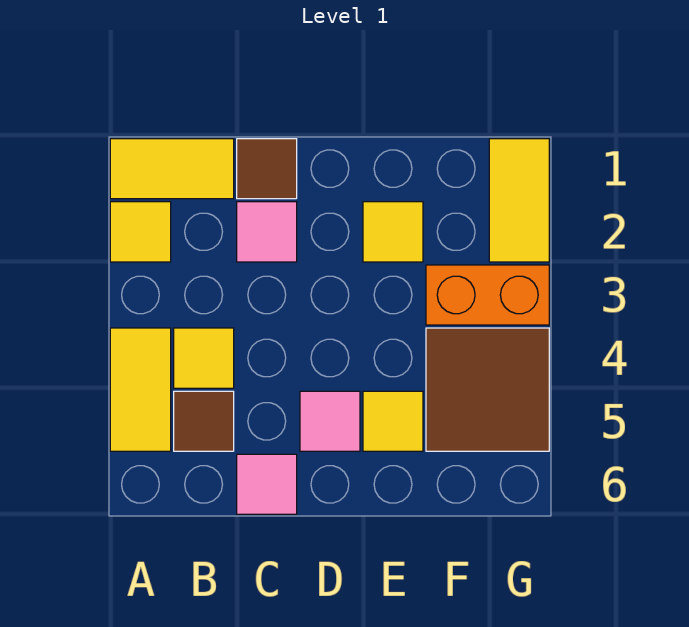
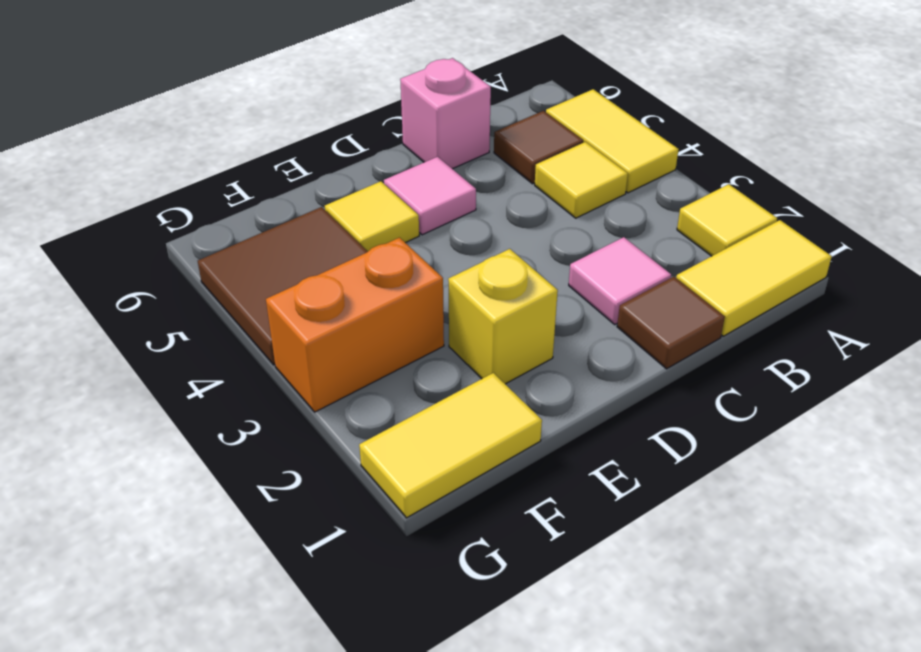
pink 1x1 tile [237,454,297,514] -> pink 1x1 brick [400,58,491,169]
yellow 1x1 tile [363,202,423,262] -> yellow 1x1 brick [448,249,558,384]
yellow 1x2 tile [489,139,549,262] -> yellow 1x2 tile turned to [359,373,542,518]

